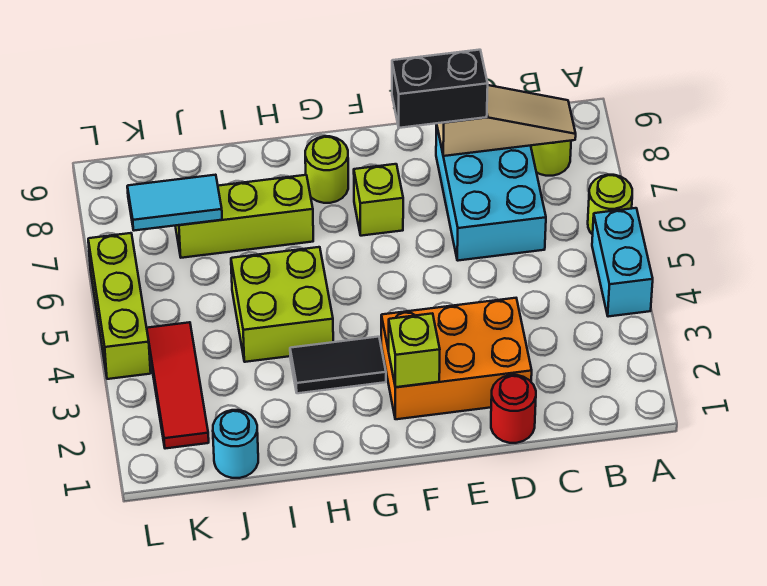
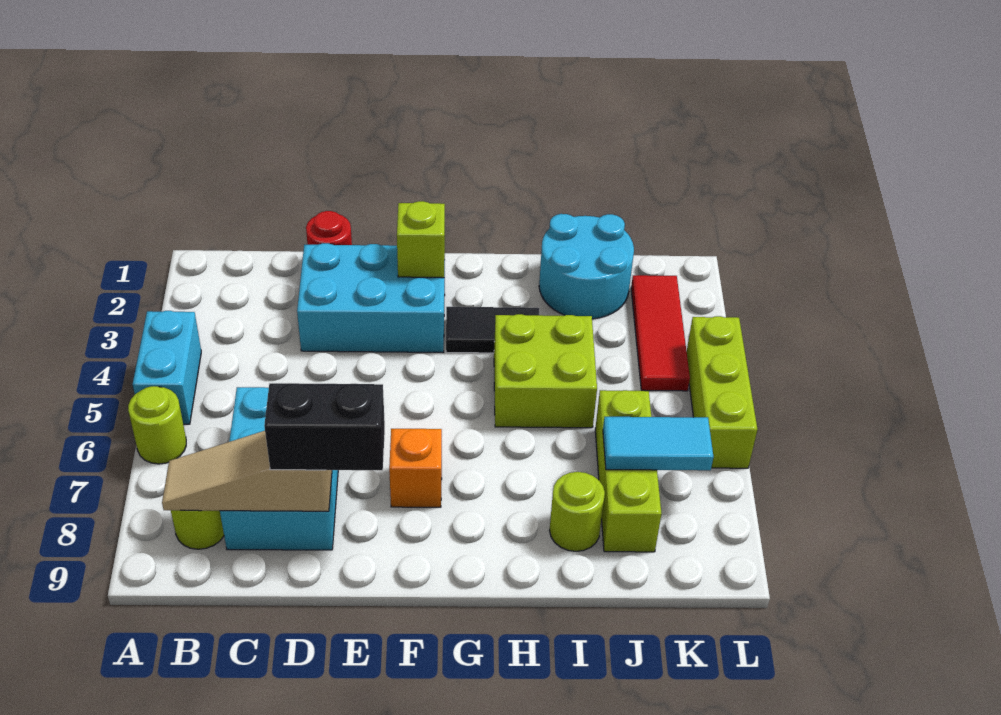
orange 2x3 brick [381,298,532,419] -> cyan 2x3 brick [297,243,445,352]
lime 1x1 brick [354,164,403,236] -> orange 1x1 brick [389,429,442,507]
lime 1x1 round brick [305,136,348,203] -> lime 1x1 round brick moved to [550,472,605,551]
lime 1x3 brick [175,175,313,258] -> lime 1x3 brick turned to [595,390,662,552]
cyan 1x1 round brick [213,410,258,478] -> cyan 2x2 round brick [539,214,634,319]

